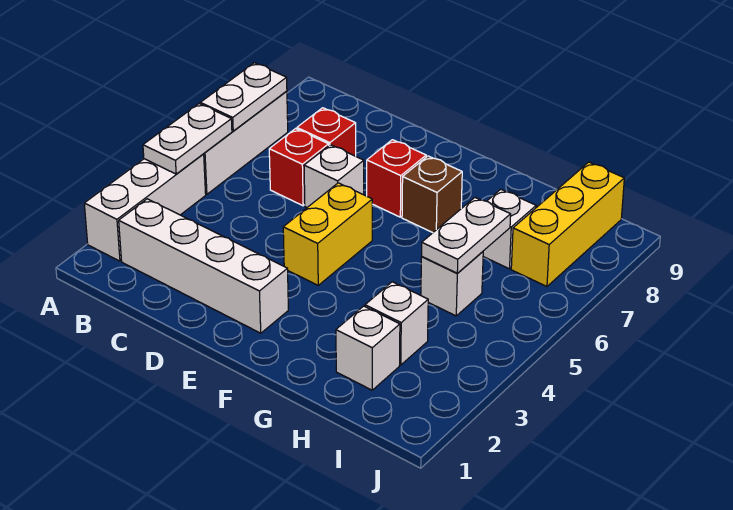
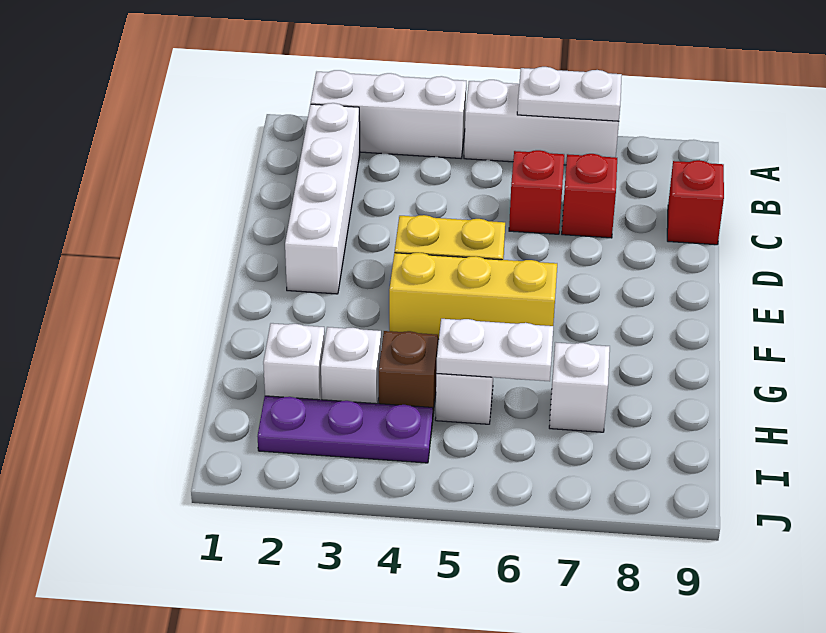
white 1x2 plate [143,104,232,174] -> none
white 1x1 brick [304,145,364,207] -> none
red 1x1 brick [367,140,426,217] -> red 1x1 brick moved to [667,160,724,245]
brown 1x1 brick [402,156,462,233] -> brown 1x1 brick moved to [379,331,438,414]
none -> purple 1x3 plate [257,396,433,463]
yellow 1x3 brick [511,162,624,287] -> yellow 1x3 brick moved to [389,253,557,339]

